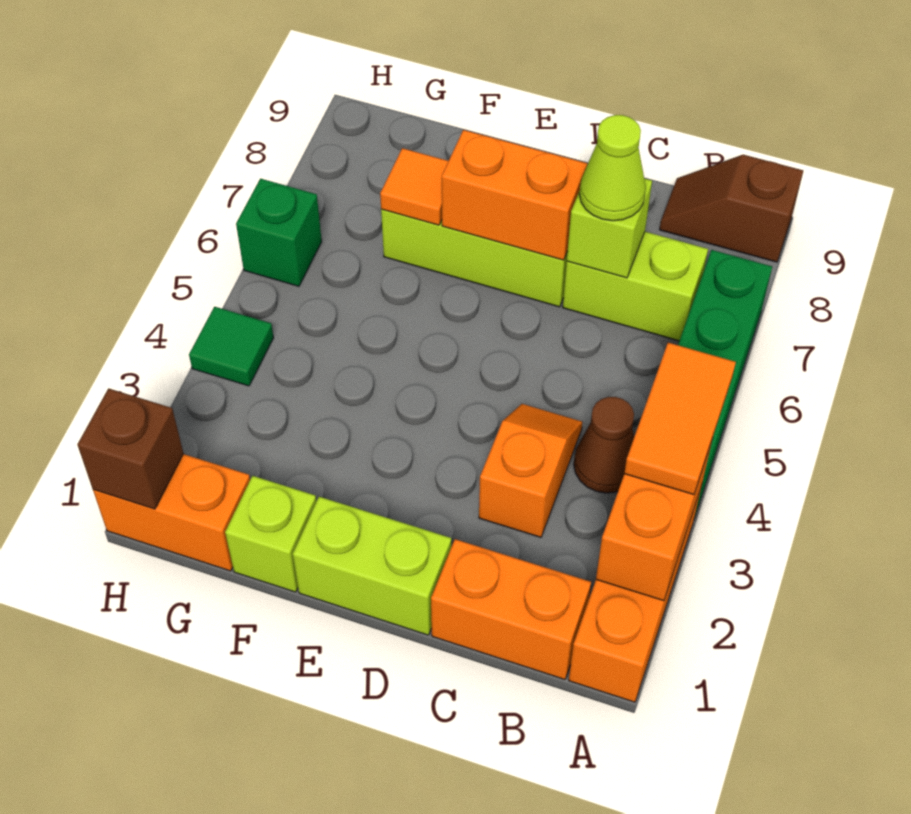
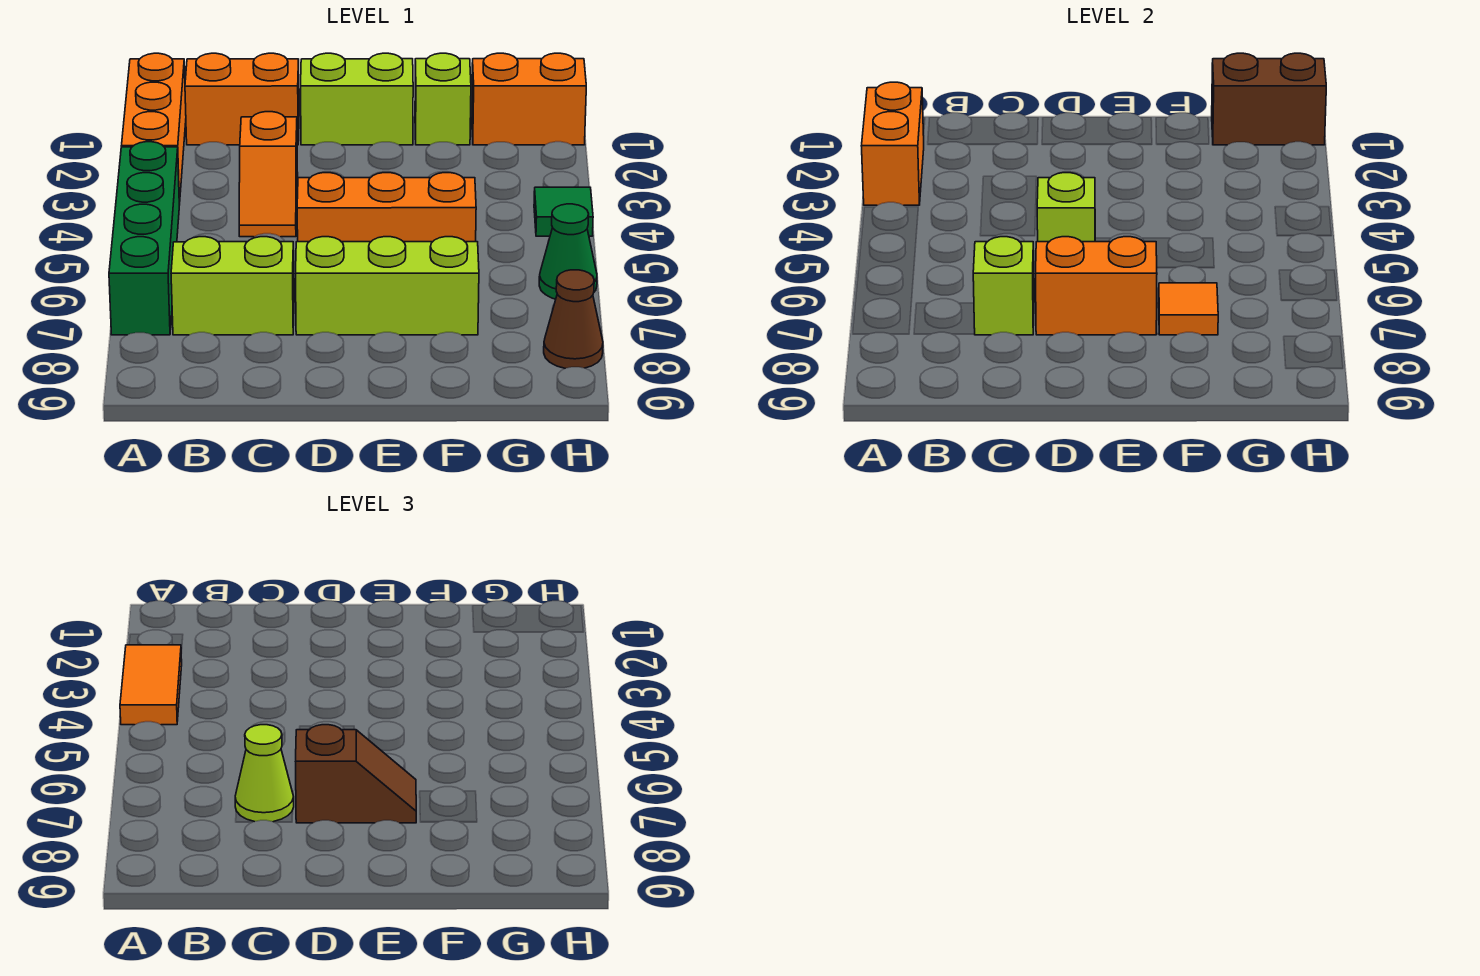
brown 1x2 slope [660,155,803,262] -> brown 1x2 slope moved to [296,725,416,823]
brown 1x1 cone [574,397,634,493] -> brown 1x1 cone moved to [544,270,603,368]
none -> orange 1x3 brick [297,173,476,242]
none -> lime 1x1 brick [1037,173,1095,242]
brown 1x1 brick [77,388,184,509] -> brown 1x2 brick [1212,53,1326,145]
green 1x1 brick [236,179,322,286] -> green 1x1 cone [539,204,597,299]

